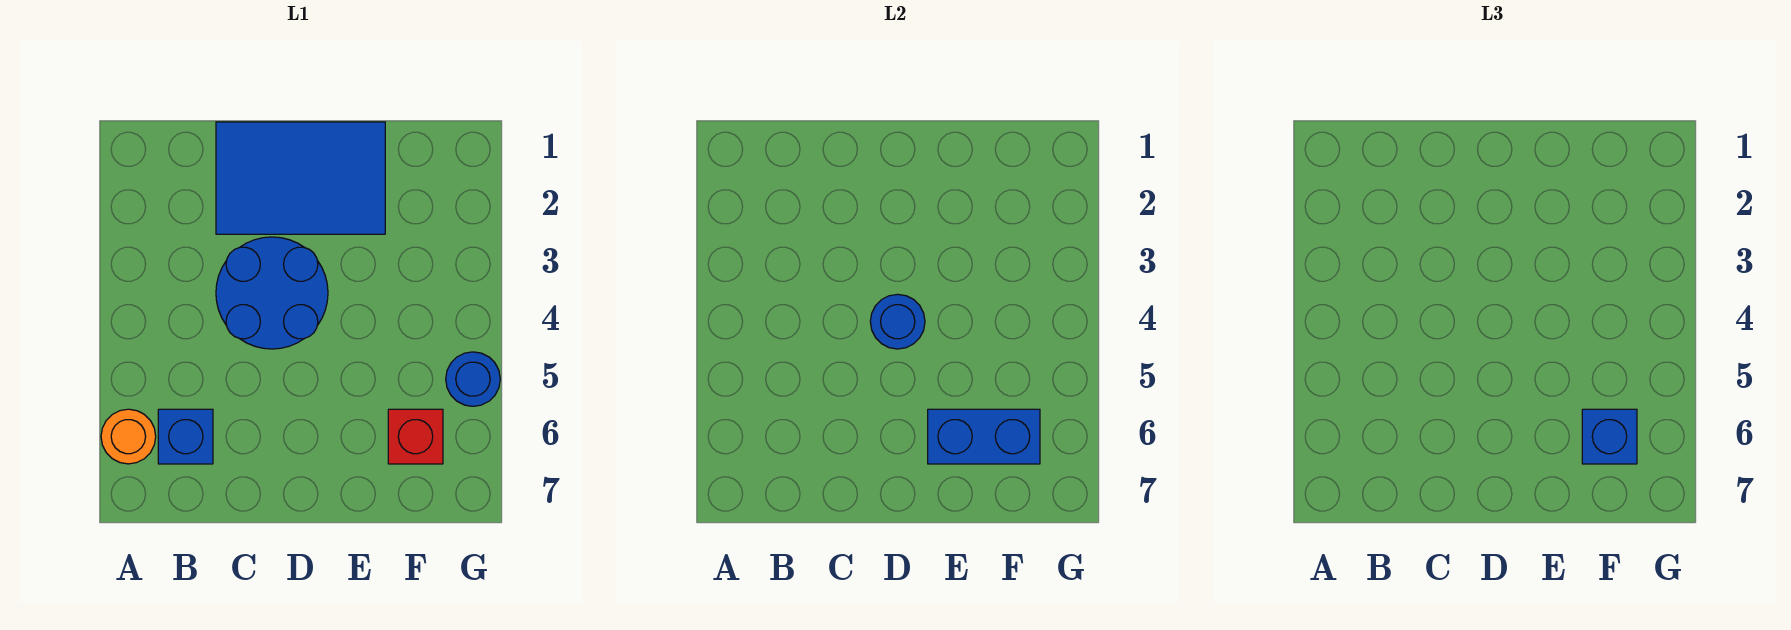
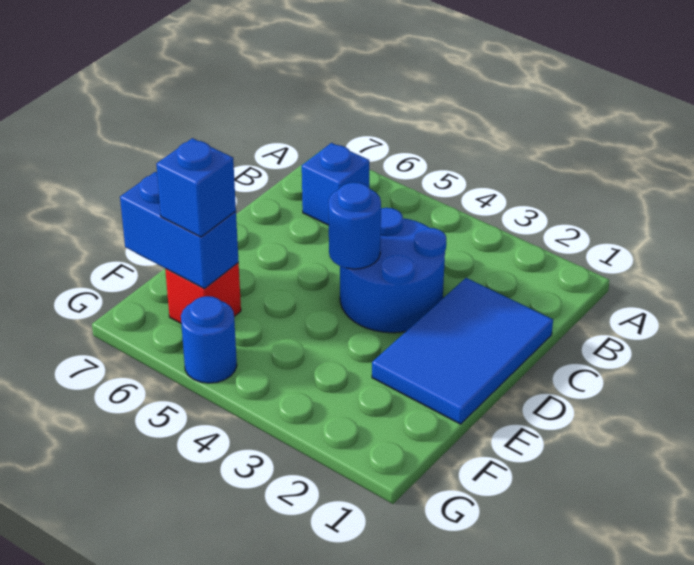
orange 1x1 round brick [101,409,156,464] -> none
blue 1x2 brick [928,409,1040,464] -> blue 1x2 brick turned to [120,172,239,289]

